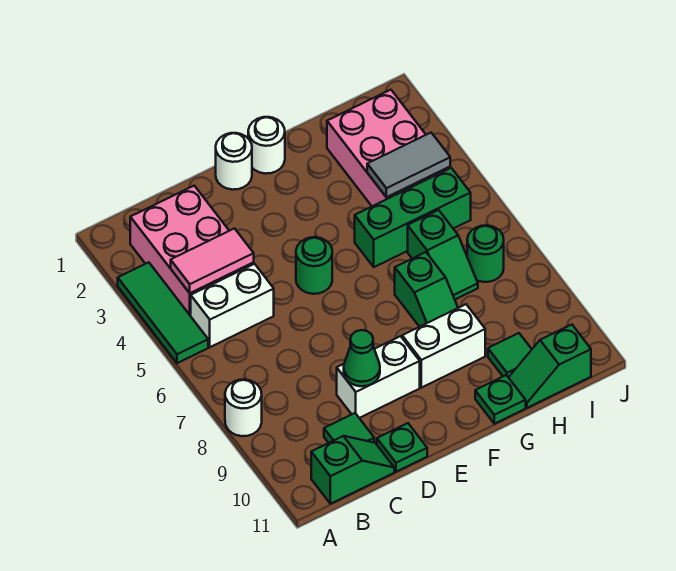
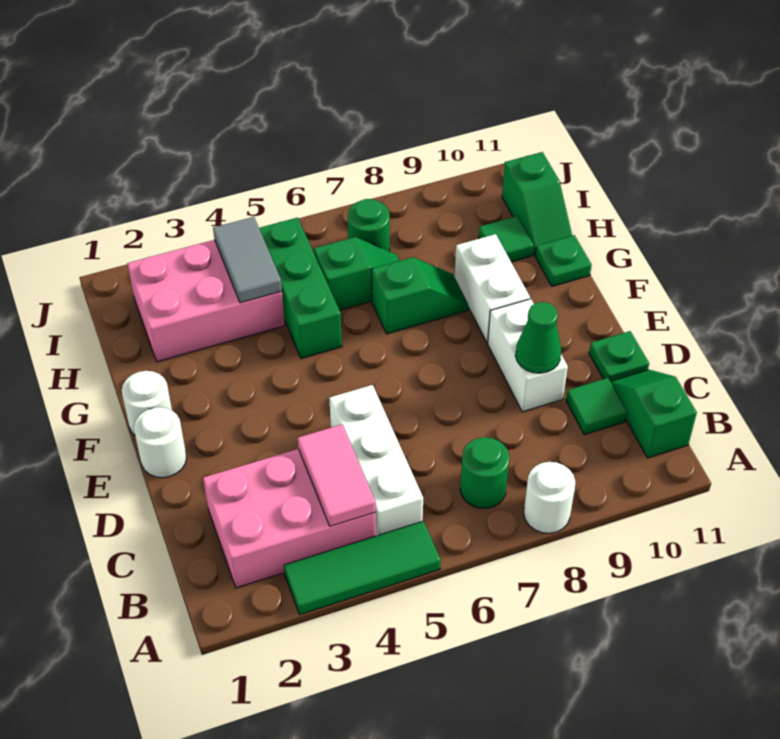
white 1x2 brick [191,264,274,347] -> white 1x3 brick [329,385,423,536]
green 1x1 round brick [296,237,332,294] -> green 1x1 round brick moved to [460,437,509,508]

